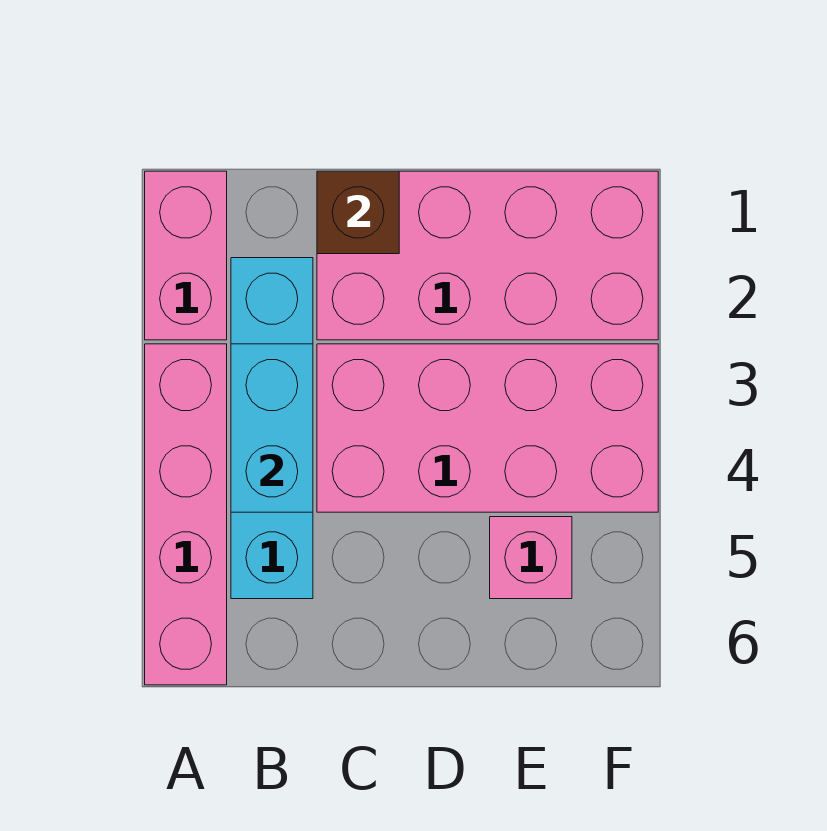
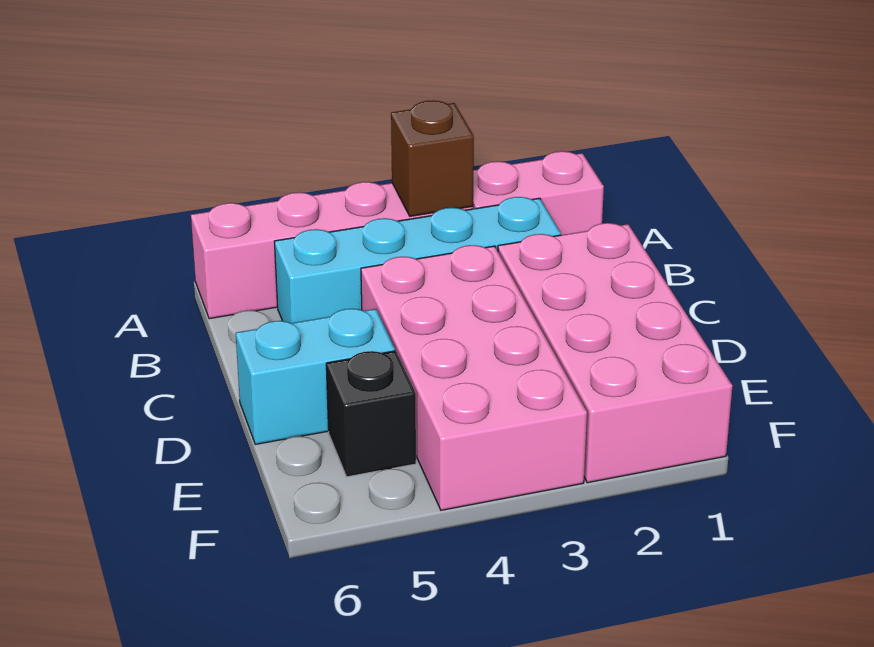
cyan 1x2 brick [231,344,313,512] -> cyan 1x2 brick moved to [236,309,395,444]
brown 1x1 brick [317,171,399,254] -> brown 1x1 brick moved to [391,100,474,216]
pink 1x1 brick [490,517,572,599] -> black 1x1 brick [326,351,416,477]

